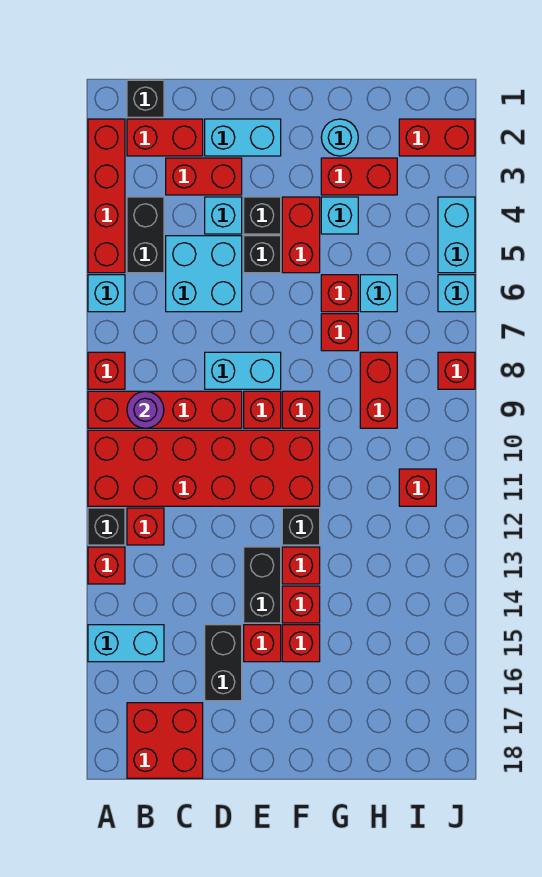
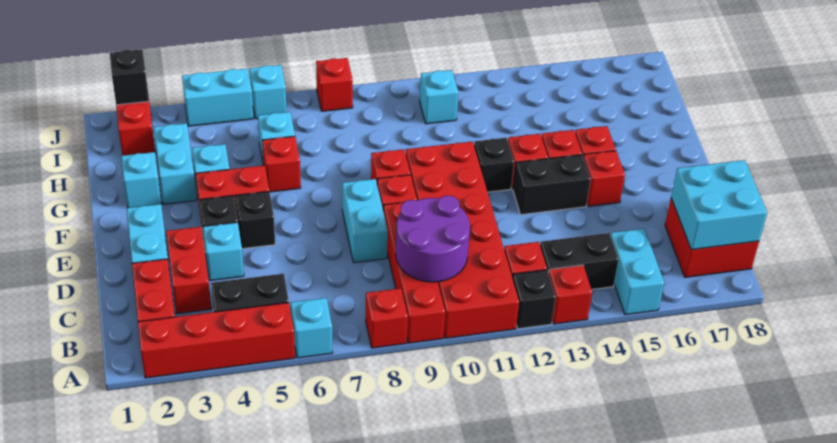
black 1x1 brick [127,80,164,117] -> black 1x1 brick moved to [110,49,149,105]
purple 1x1 round brick [127,391,164,428] -> purple 2x2 round brick [396,196,470,282]
cyan 2x2 brick [166,236,242,312] -> cyan 2x2 brick moved to [671,160,767,250]
black 1x2 brick [205,625,242,701] -> black 1x2 brick moved to [540,233,619,290]
cyan 1x1 round brick [321,119,358,156] -> cyan 1x1 brick [121,152,161,208]
red 1x2 brick [321,158,397,195] -> cyan 1x2 brick [154,123,197,204]
red 1x1 brick [321,314,358,351] -> none
red 1x2 brick [360,352,397,428] -> none
red 1x1 brick [399,469,436,506] -> cyan 1x1 brick [420,70,458,124]

